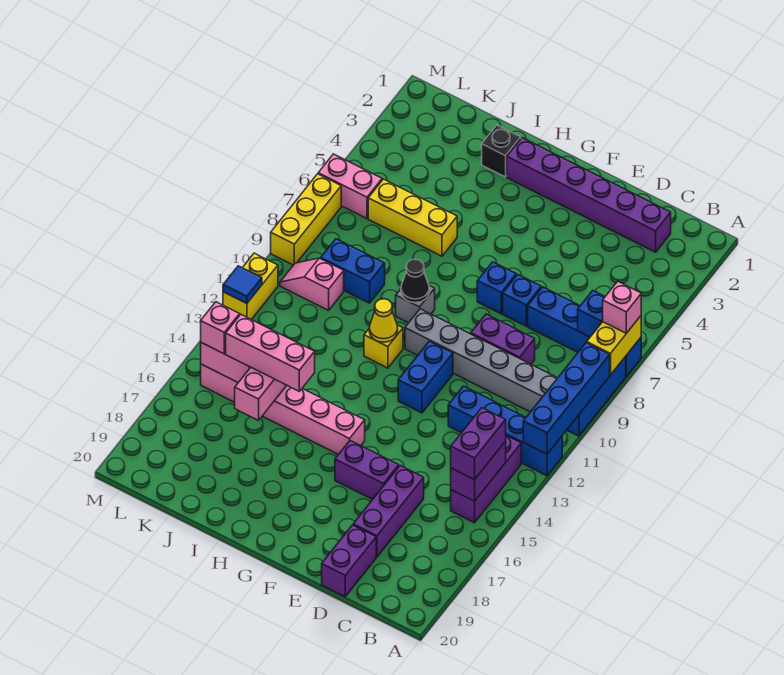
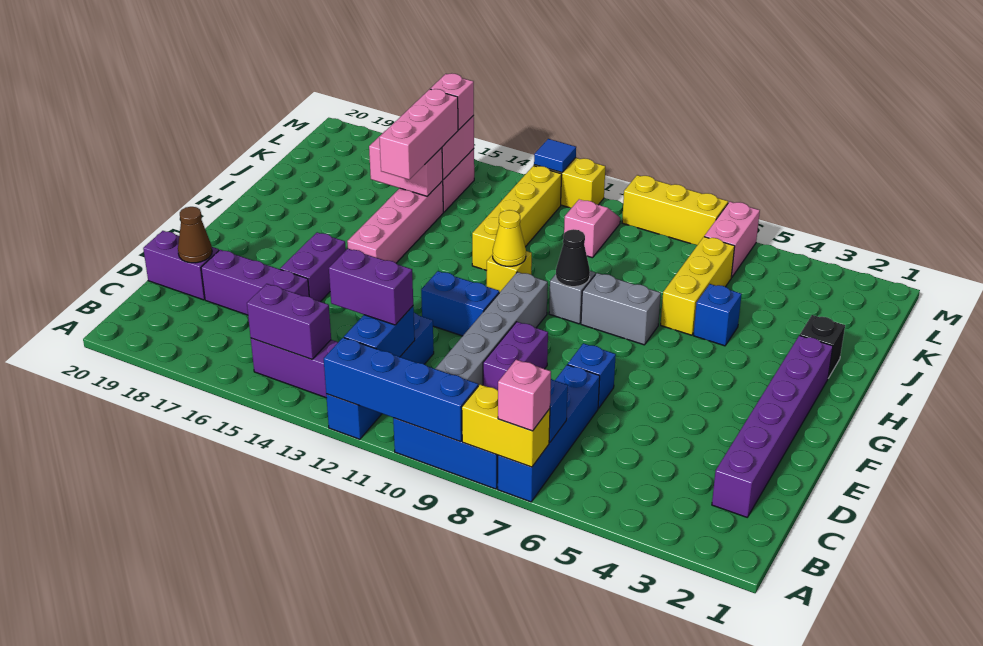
purple 1x2 brick [451,408,506,480] -> purple 1x2 brick moved to [329,249,413,325]
none -> brown 1x1 cone [178,207,212,263]
blue 1x1 brick [477,262,516,314] -> blue 1x1 brick moved to [693,284,742,346]
none -> grey 1x2 brick [581,273,661,345]
none -> yellow 1x4 brick [472,166,562,270]
blue 1x2 brick [321,239,385,303] -> blue 1x2 brick moved to [344,306,415,357]

